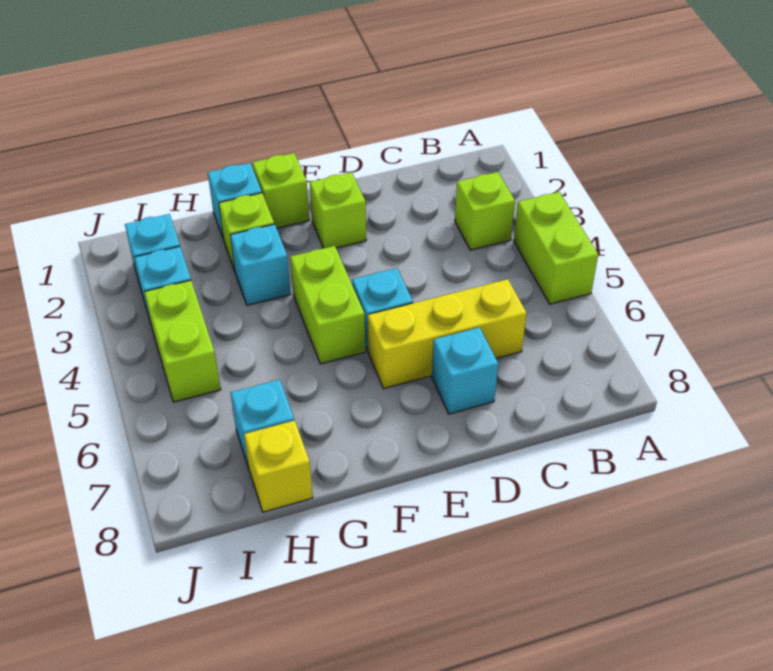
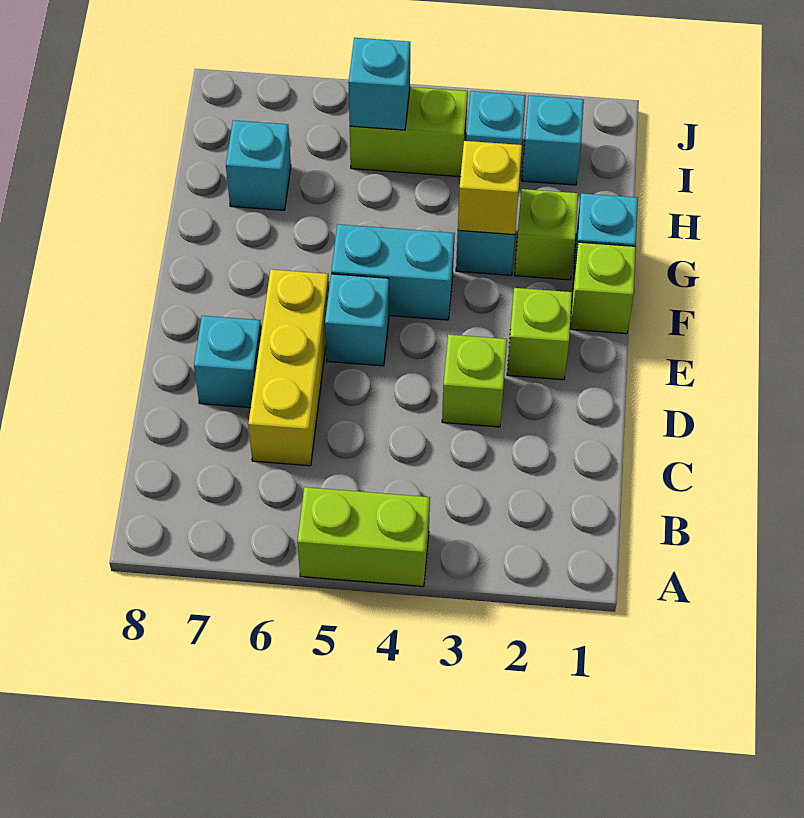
lime 1x1 brick [455,172,515,250] -> lime 1x1 brick moved to [442,334,507,427]
lime 1x2 brick [290,246,365,364] -> cyan 1x2 brick [331,224,455,320]
yellow 1x1 brick [244,420,313,512] -> yellow 1x1 brick moved to [458,141,522,235]
none -> cyan 1x1 brick [348,38,410,130]

